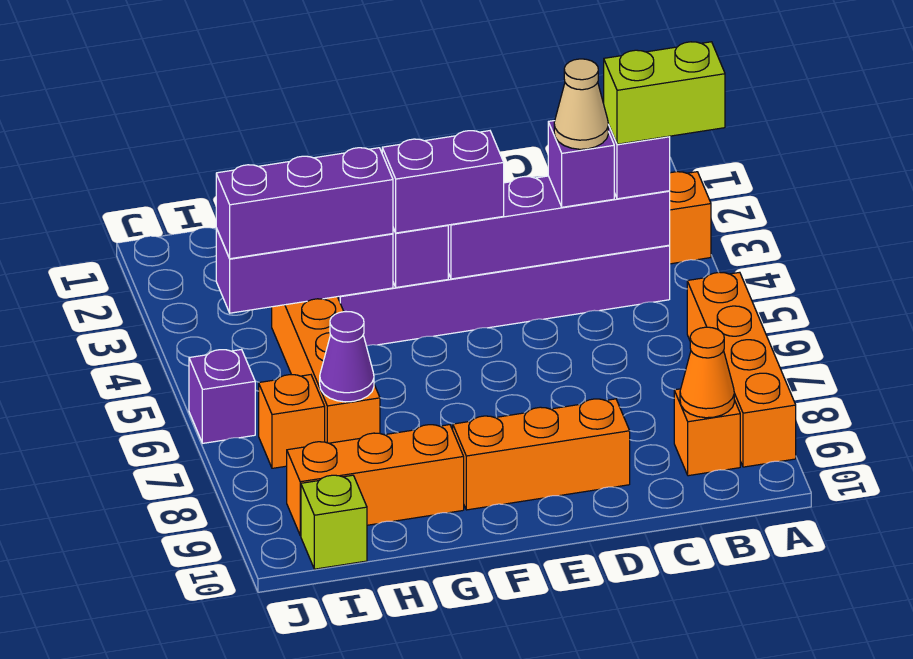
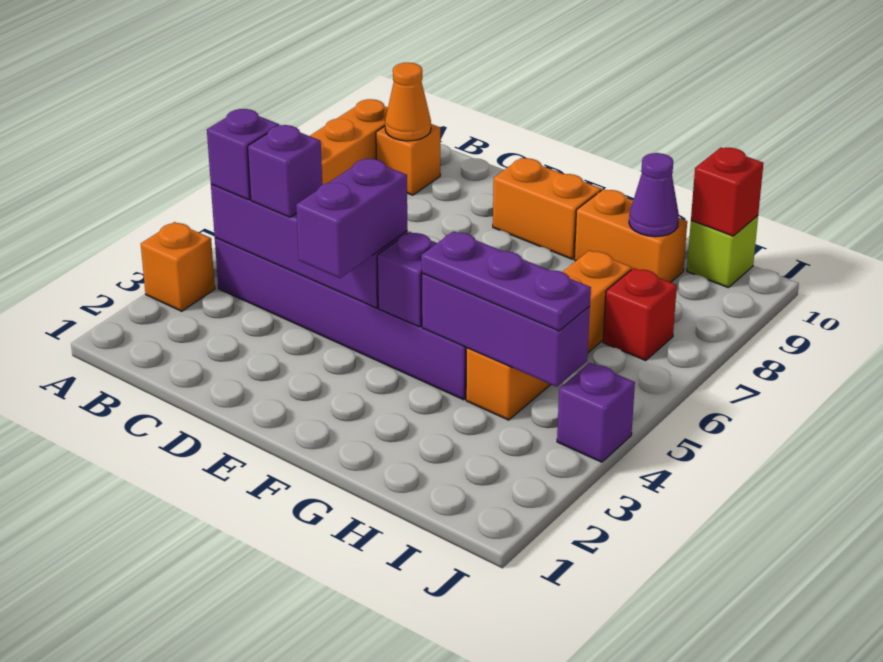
lime 1x2 brick [604,42,725,144] -> none
tan 1x1 cone [554,59,609,149] -> none
orange 1x3 brick [453,399,630,510] -> orange 1x2 brick [493,158,601,259]
purple 1x2 brick [382,131,504,233] -> purple 1x2 brick turned to [296,158,407,278]
purple 1x3 brick [216,148,393,259] -> purple 1x3 plate [421,231,591,331]
orange 1x3 brick [287,425,464,536] -> orange 1x2 brick [574,189,687,282]
purple 1x1 cone [320,312,374,402] -> purple 1x1 cone moved to [629,153,679,237]
orange 1x1 brick [259,375,325,468] -> red 1x1 brick [603,268,677,361]
none -> red 1x1 brick [691,148,763,236]
purple 1x1 brick [189,350,255,443] -> purple 1x1 brick moved to [557,363,635,462]

